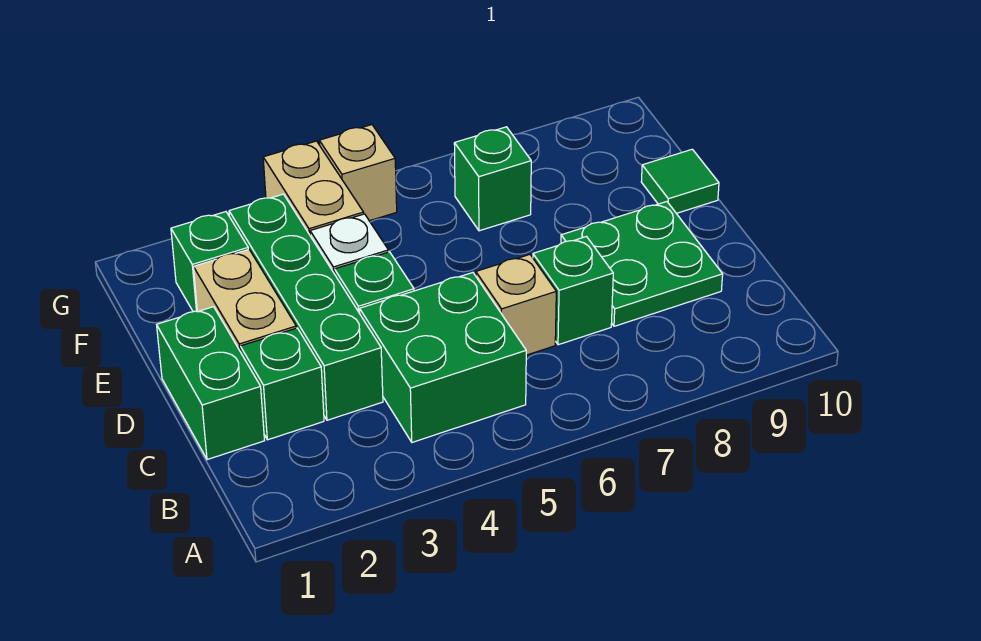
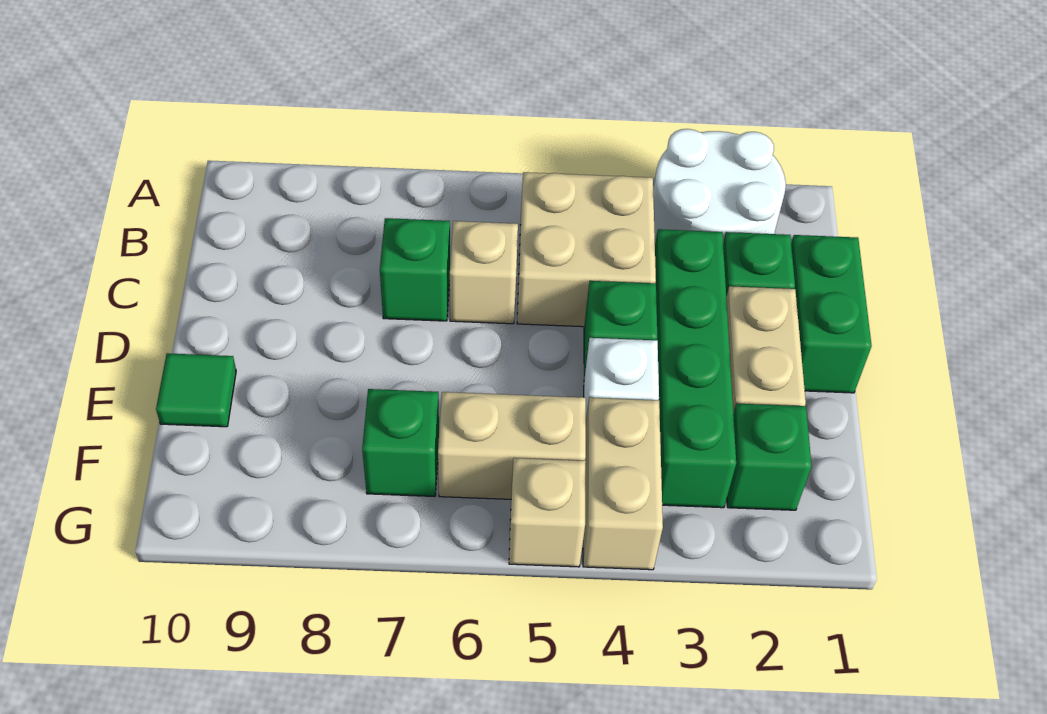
none -> white 2x2 round brick [653,129,786,243]
green 2x2 brick [360,273,526,442] -> tan 2x2 brick [517,172,656,327]
green 2x2 plate [561,202,723,326] -> none
none -> tan 1x2 brick [438,392,586,499]

